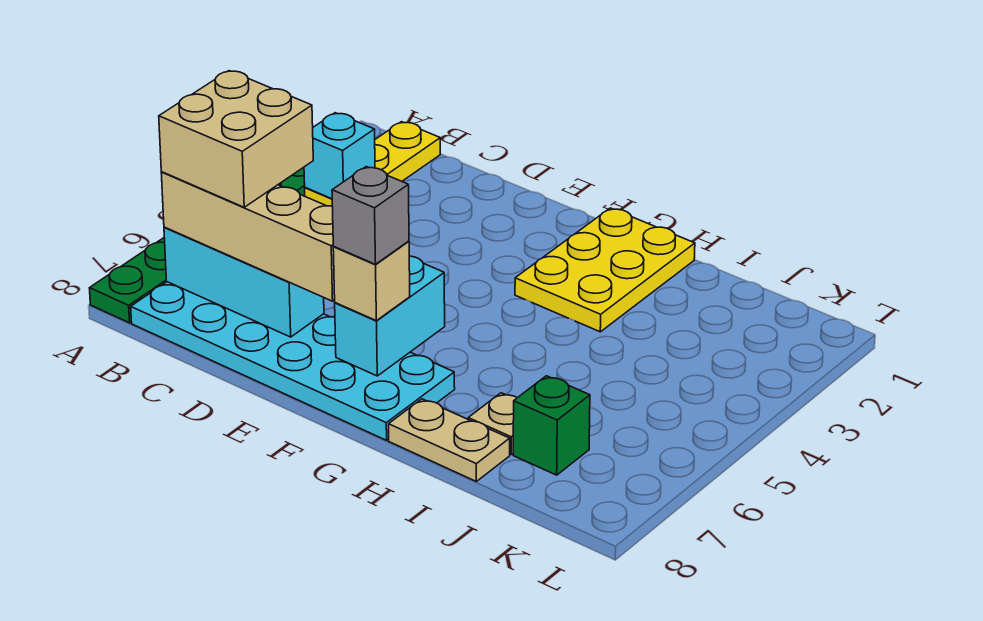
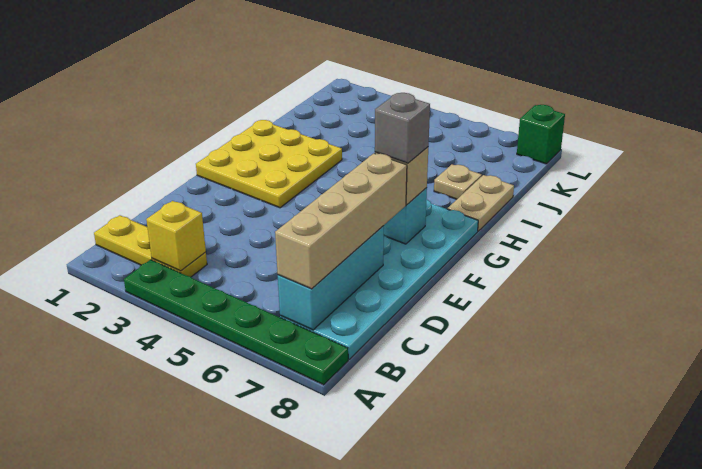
cyan 1x1 brick [304,113,375,199] -> yellow 1x1 brick [146,201,206,271]
tan 2x2 brick [159,71,313,207] -> none
yellow 2x3 plate [515,208,695,332] -> yellow 3x3 plate [196,120,342,208]
green 1x1 brick [513,376,590,475] -> green 1x1 brick moved to [517,105,565,164]

